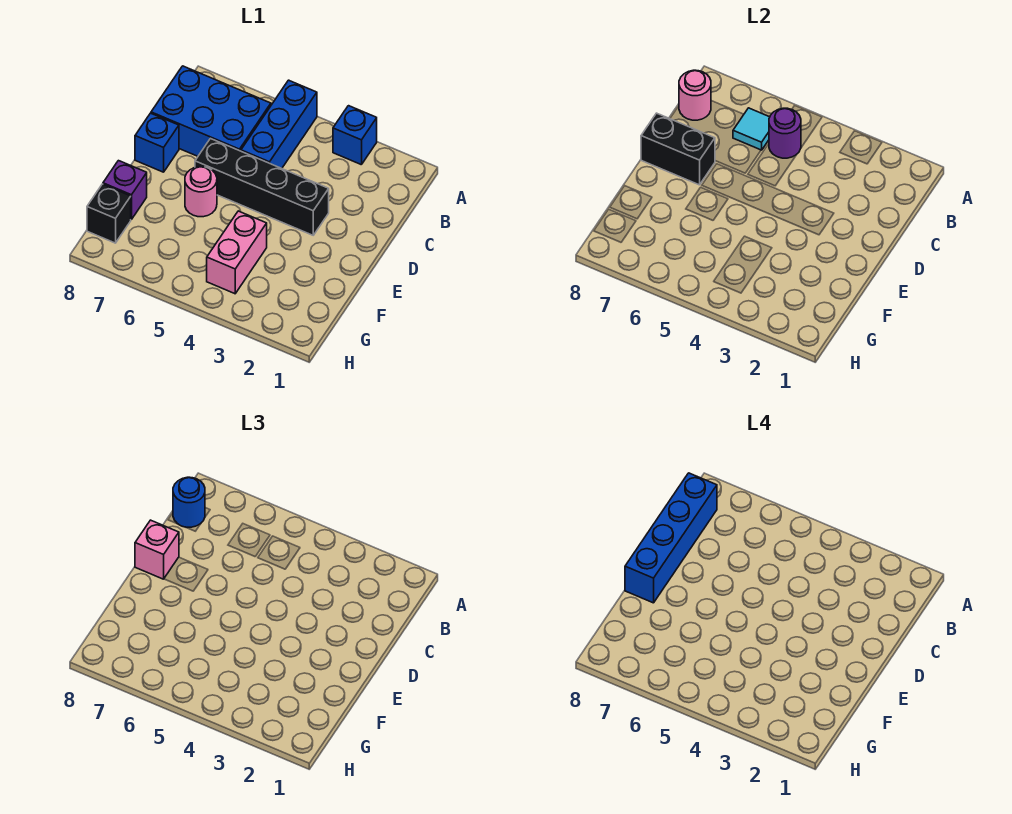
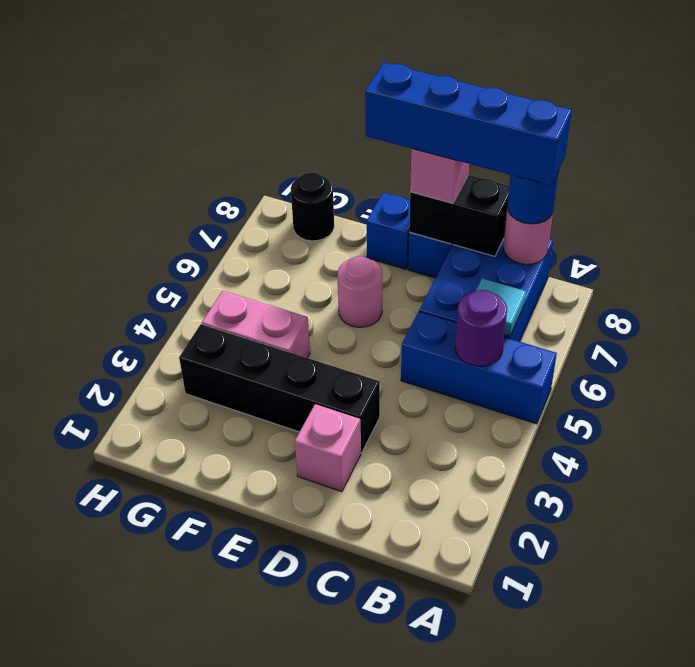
blue 1x1 brick [333,106,377,165] -> blue 1x1 brick moved to [367,193,410,269]
none -> pink 1x1 brick [295,404,361,492]
black 1x4 brick [195,139,329,235] -> black 1x4 brick turned to [179,324,380,453]
black 1x2 brick [641,113,715,185] -> black 1x2 brick turned to [409,175,509,256]
purple 1x1 brick [103,161,147,220] -> none
black 1x1 brick [87,184,131,243] -> black 1x1 round brick [291,172,334,241]

